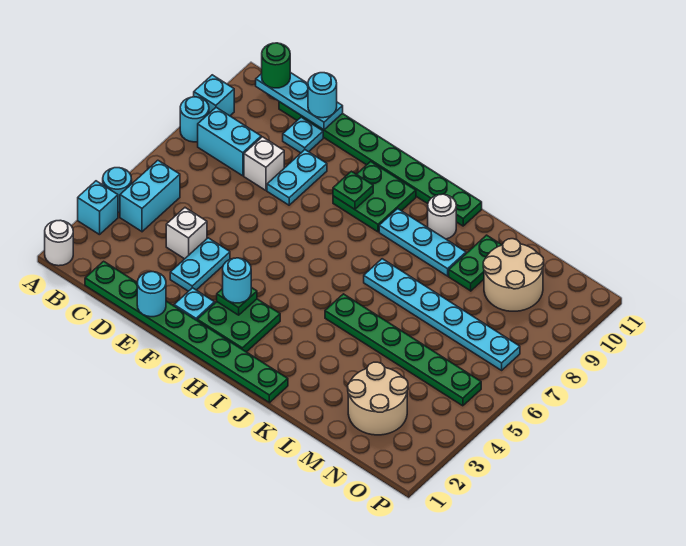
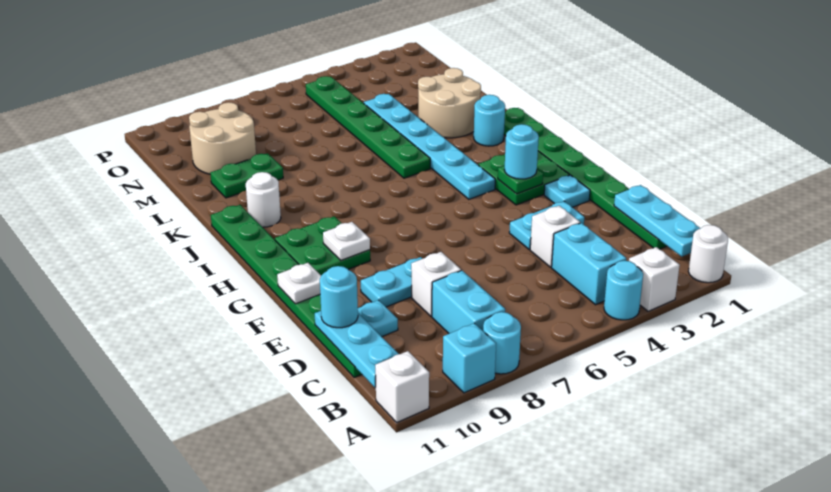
cyan 1x1 brick [78,181,118,235] -> white 1x1 brick [629,247,680,311]
none -> white 1x1 brick [375,351,429,422]
cyan 1x2 brick [120,160,180,232] -> cyan 1x2 brick turned to [552,223,626,305]
green 1x1 round brick [261,43,290,88] -> none
cyan 1x1 round brick [137,272,166,317] -> cyan 1x1 round brick moved to [474,95,505,146]
none -> white 1x1 plate [277,263,321,304]
green 1x1 plate [333,171,373,209] -> white 1x1 plate [323,222,370,260]
cyan 1x3 plate [379,209,466,276] -> cyan 1x3 plate moved to [614,185,701,256]
cyan 1x6 plate [364,259,520,370] -> cyan 1x6 plate moved to [364,94,495,199]
tan 2x2 round brick [348,362,408,435] -> tan 2x2 round brick moved to [418,68,481,138]

